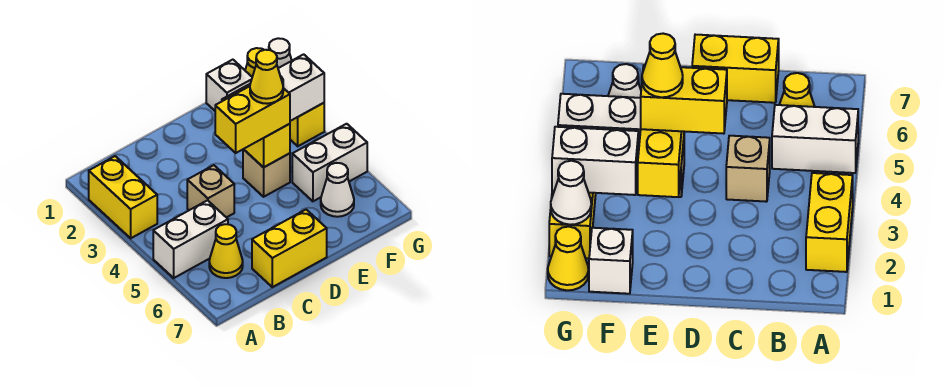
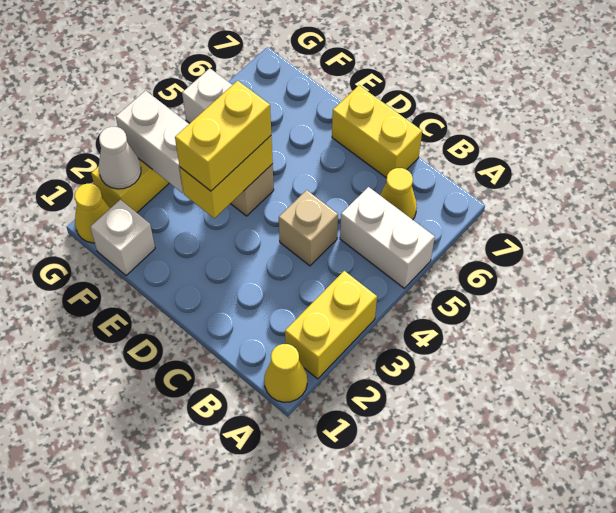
yellow 1x2 brick [215,86,290,153] -> yellow 1x2 brick turned to [175,81,271,191]
yellow 1x1 cone [250,50,283,104] -> yellow 1x1 cone moved to [264,344,307,402]
white 1x1 cone [321,163,354,217] -> none

